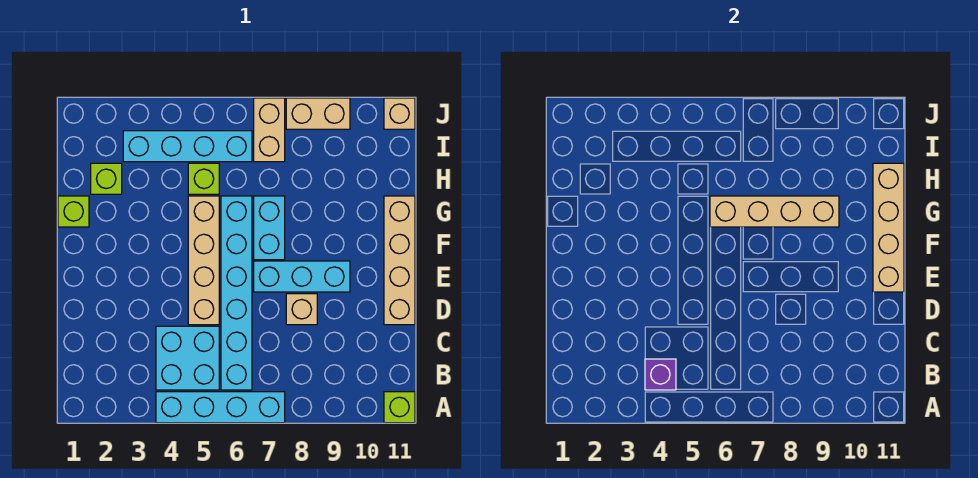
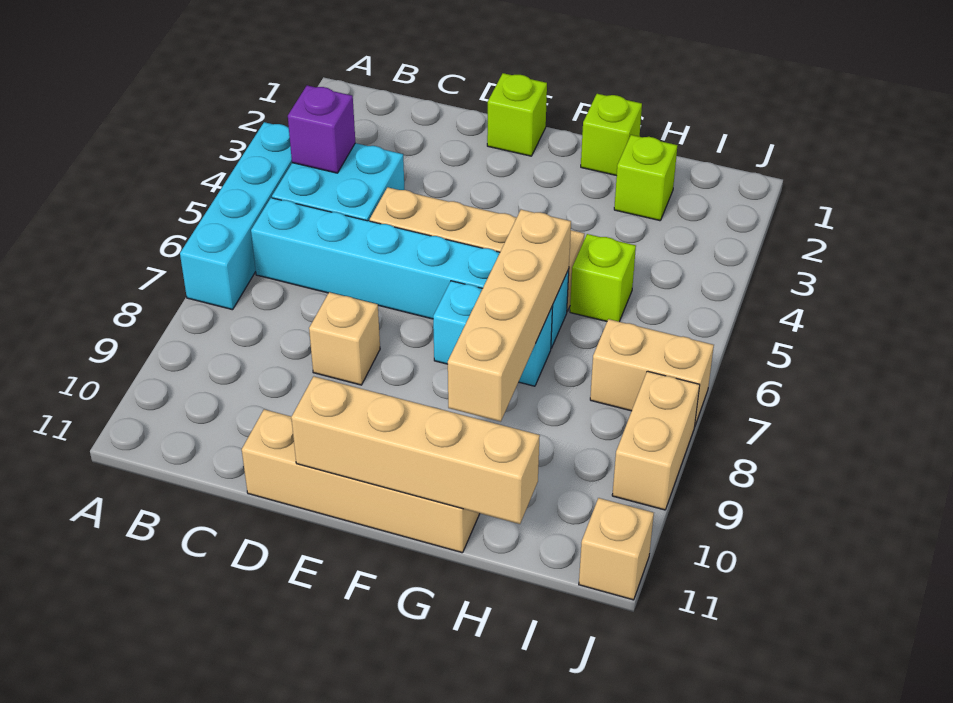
lime 1x1 brick [384,392,415,423] -> lime 1x1 brick moved to [487,73,547,156]
cyan 1x3 brick [254,261,350,292] -> none
cyan 1x4 brick [123,131,252,162] -> none

